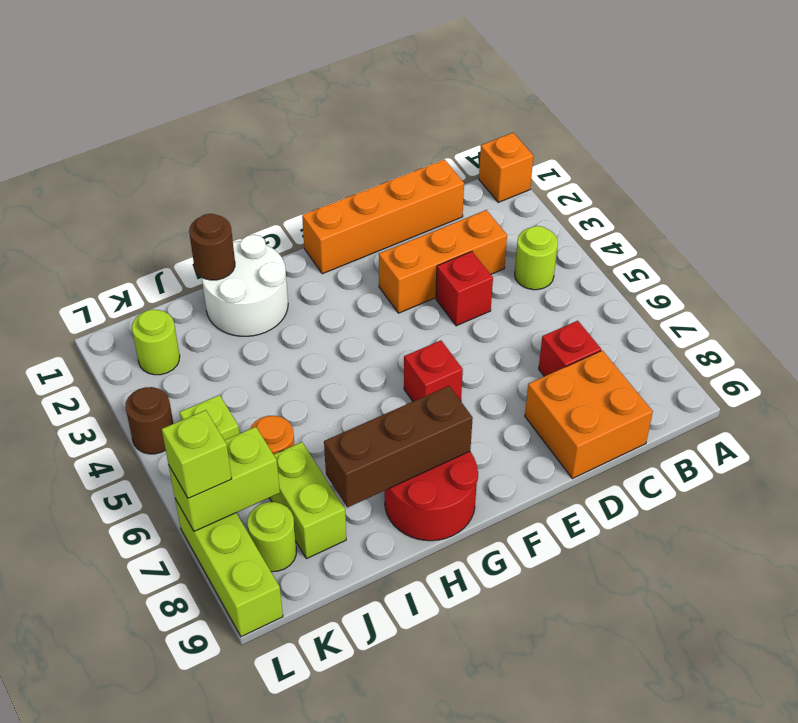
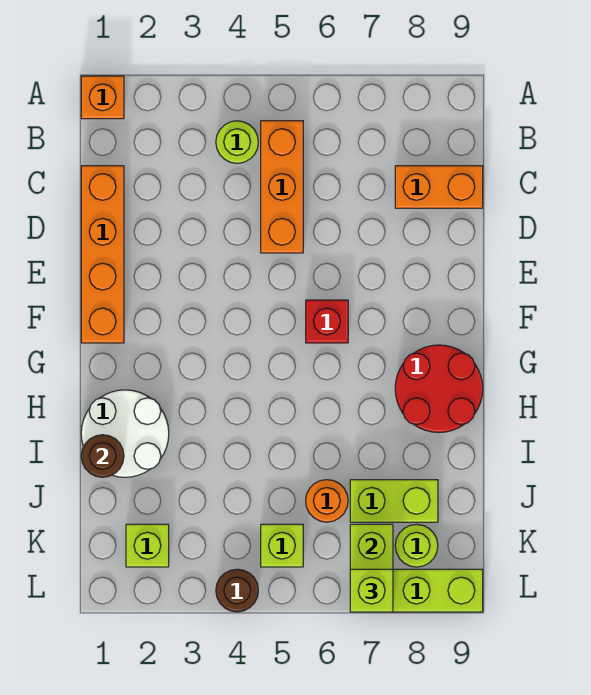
orange 1x3 brick [379,210,507,313] -> orange 1x3 brick moved to [261,121,303,253]
red 1x1 brick [539,321,601,376] -> none
orange 2x2 brick [525,350,653,479] -> orange 1x2 brick [395,166,483,208]
red 1x1 brick [436,252,493,326] -> none
brown 1x3 brick [324,386,473,507] -> none
lime 1x1 round brick [132,309,180,375] -> lime 1x1 brick [126,524,169,567]

